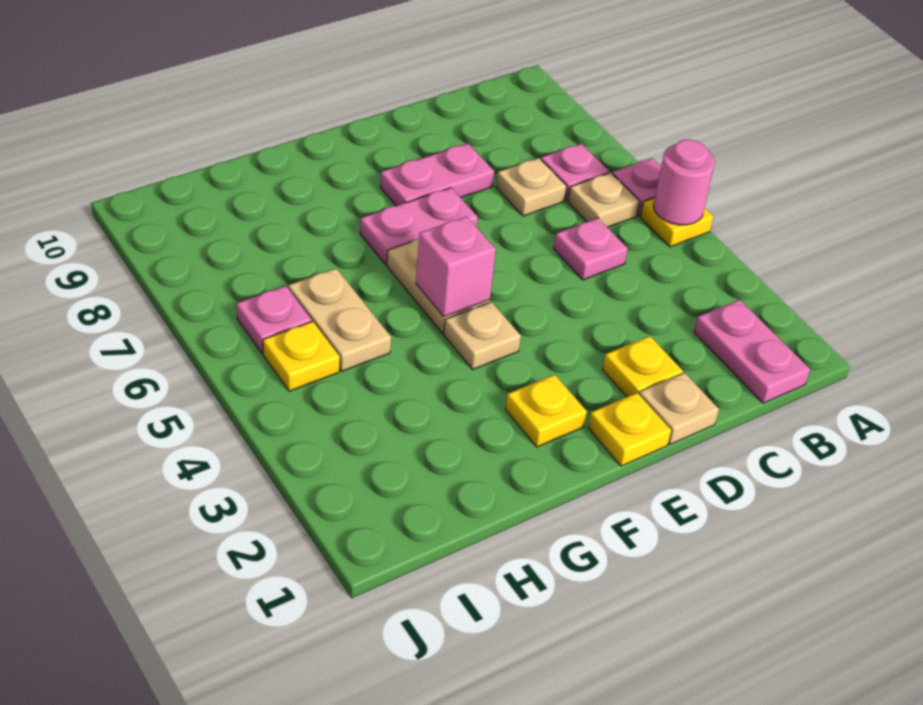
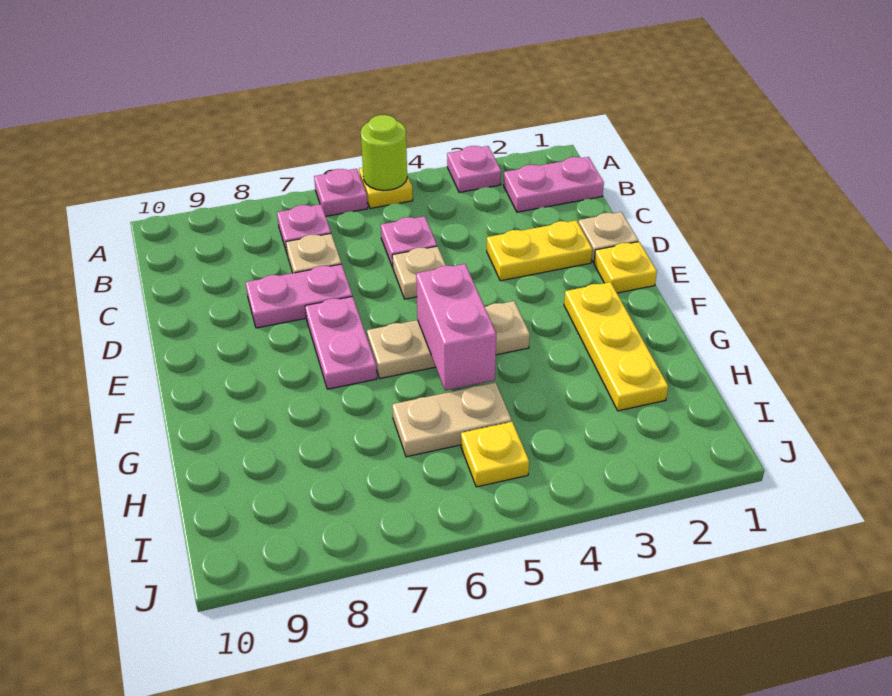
pink 1x1 round brick [653,140,715,225] -> lime 1x1 round brick [361,115,407,190]
tan 1x1 plate [568,173,640,227] -> tan 1x1 plate moved to [392,246,446,299]
yellow 1x1 plate [602,336,683,397] -> yellow 1x2 plate [487,220,592,281]
pink 1x2 plate [380,144,494,206] -> pink 1x2 plate turned to [246,264,352,328]
yellow 1x1 plate [505,375,587,447] -> yellow 1x3 plate [564,282,668,411]
pink 1x1 brick [416,217,496,317] -> pink 1x2 brick [416,264,496,391]
pink 1x1 plate [237,286,312,354] -> pink 1x1 plate moved to [447,146,501,192]

